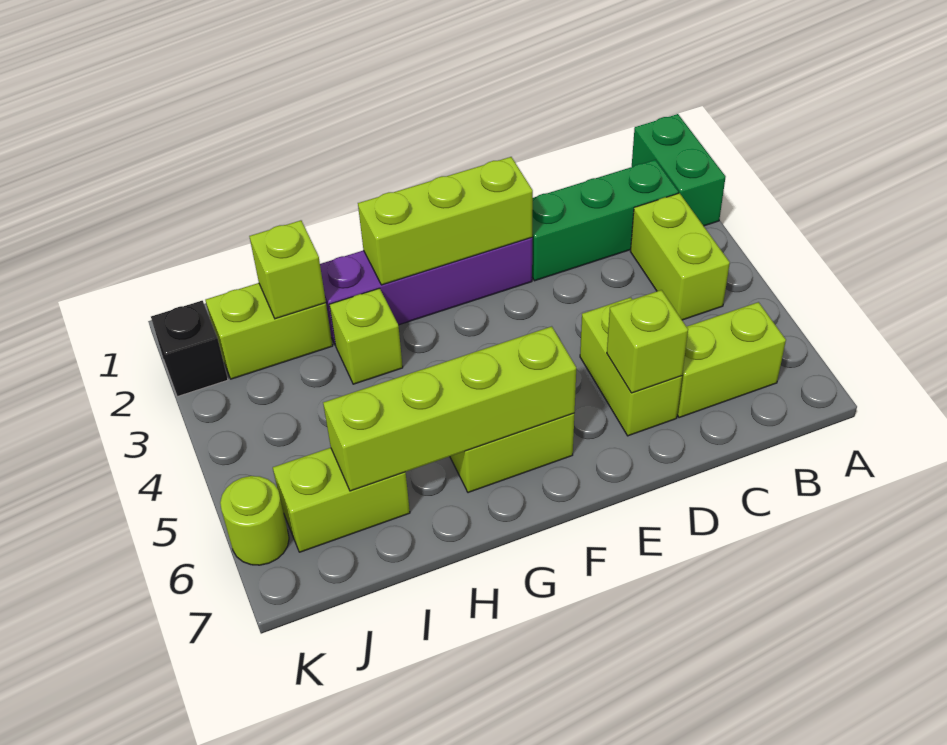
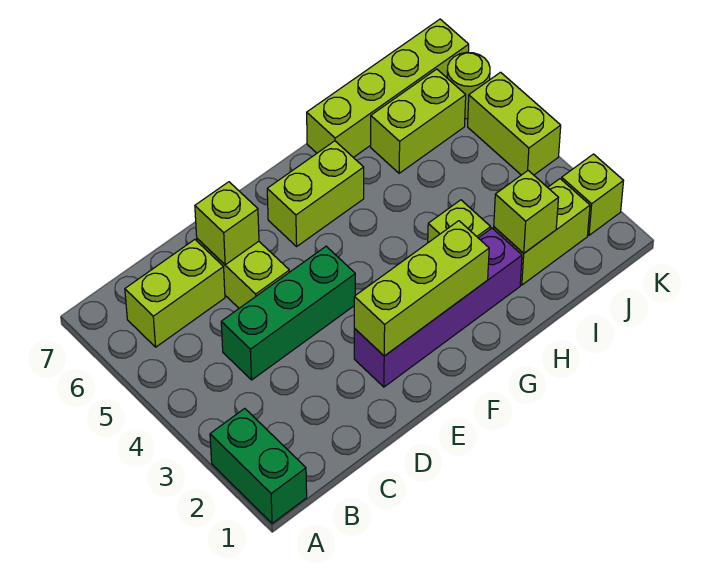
green 1x3 brick [532,160,678,281] -> green 1x3 brick moved to [221,246,355,380]
lime 1x2 brick [630,193,730,320] -> lime 1x2 brick moved to [468,72,561,175]
lime 1x4 brick [323,326,576,491] -> lime 1x4 brick moved to [307,19,469,157]
black 1x1 brick [151,301,228,397] -> lime 1x1 brick [561,154,623,235]

